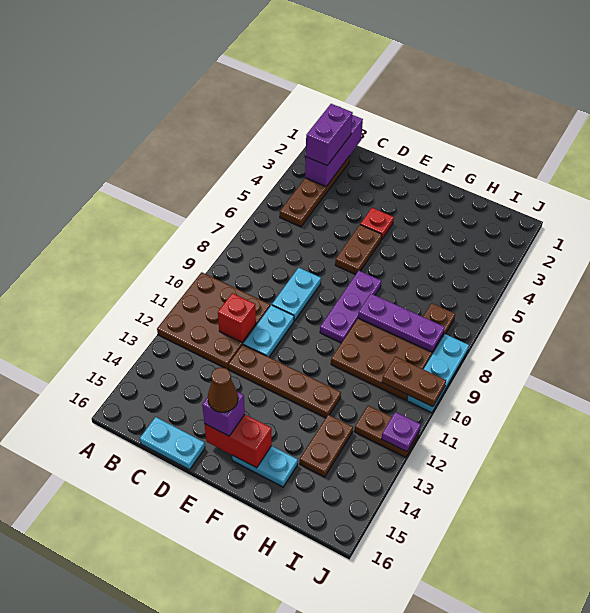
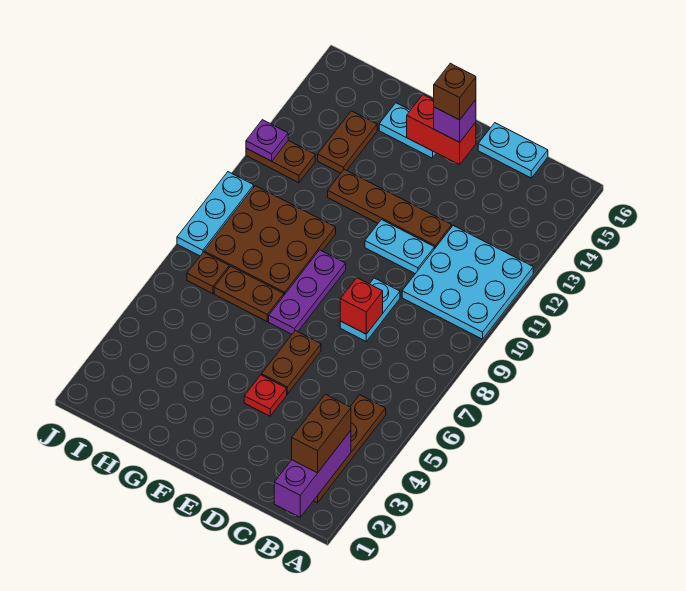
brown 3x3 plate [157,272,270,369] -> cyan 3x3 plate [402,226,533,339]
purple 1x2 brick [306,104,353,165] -> brown 1x2 brick [292,394,351,473]
red 1x1 brick [218,293,256,342] -> red 1x1 brick moved to [340,278,383,334]
cyan 1x2 plate [243,305,294,357] -> cyan 1x2 plate turned to [365,220,434,274]
brown 1x1 cone [208,367,238,412] -> brown 1x1 brick [434,63,476,120]
purple 1x3 plate [358,294,445,352] -> none
brown 1x2 plate [382,357,446,407] -> brown 1x2 plate moved to [214,266,284,321]

